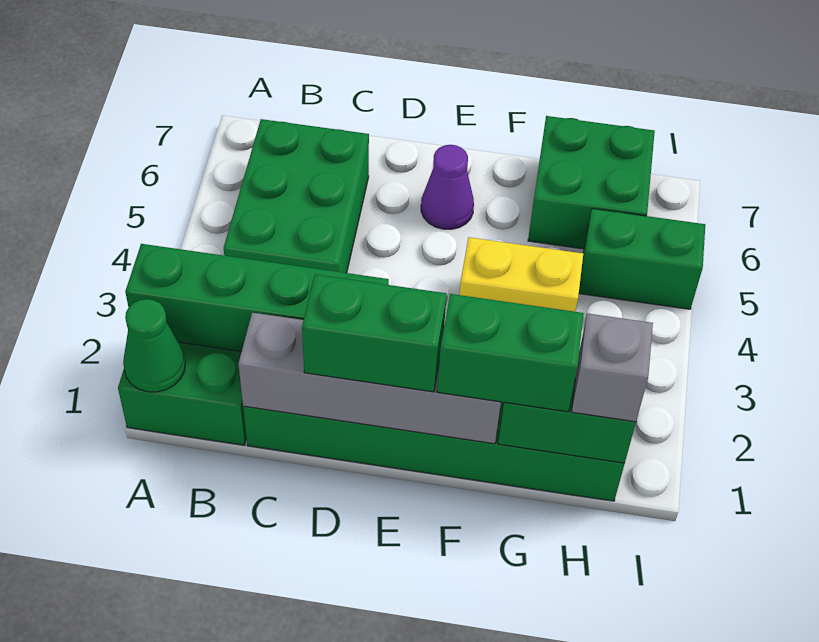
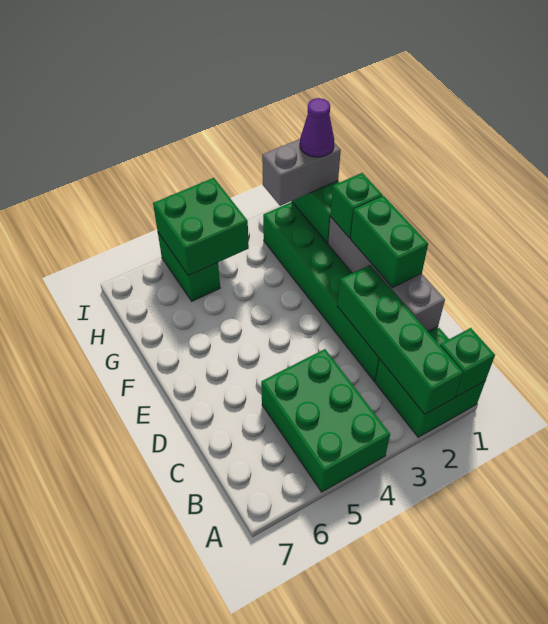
green 1x1 cone [123,299,185,392] -> green 1x1 brick [440,328,495,397]
green 2x3 brick [224,119,369,273] -> green 2x3 brick turned to [261,349,390,492]
purple 1x1 cone [421,145,474,229] -> purple 1x1 cone moved to [300,98,334,157]
green 1x2 brick [437,294,584,412] -> green 1x1 brick [330,173,382,238]
yellow 1x2 brick [459,237,583,312] -> none
green 2x2 brick [528,116,655,249] -> green 2x2 brick moved to [153,178,249,276]
grey 1x1 brick [572,313,653,422] -> grey 1x2 brick [262,139,341,206]

